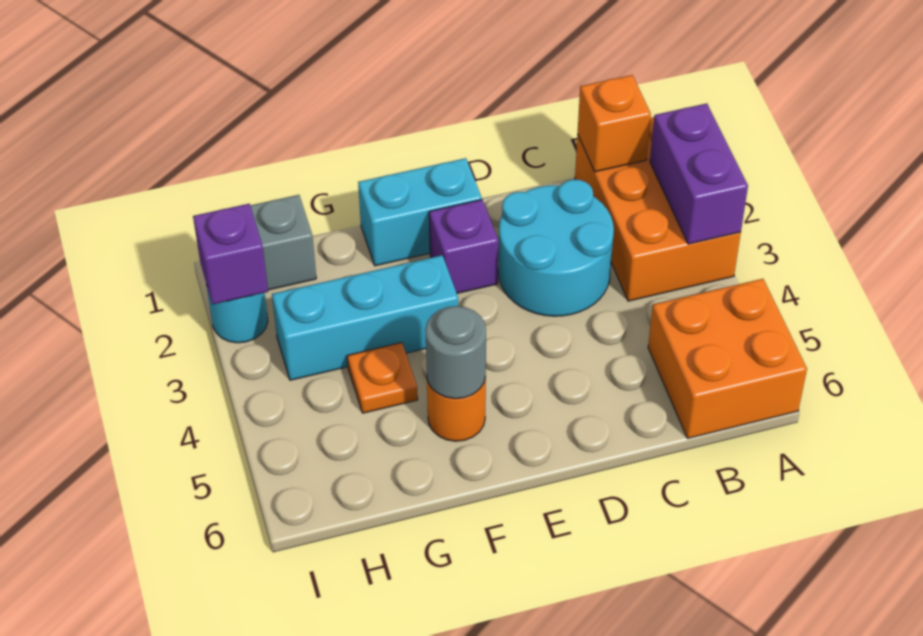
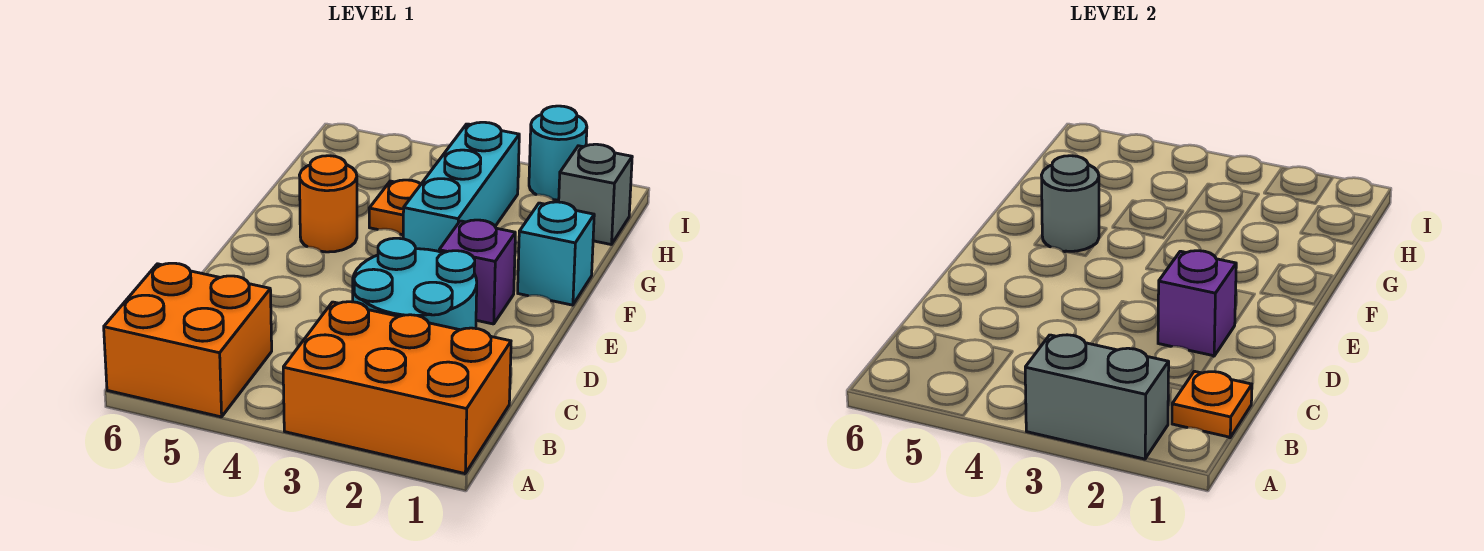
purple 1x2 brick [650,103,748,244] -> grey 1x2 brick [1025,335,1169,459]
orange 1x1 brick [578,75,651,172] -> orange 1x1 plate [1172,371,1252,438]
cyan 1x2 brick [358,158,482,266] -> cyan 1x1 brick [518,202,594,305]
purple 1x1 brick [193,204,268,305] -> purple 1x1 brick moved to [1158,251,1236,356]

